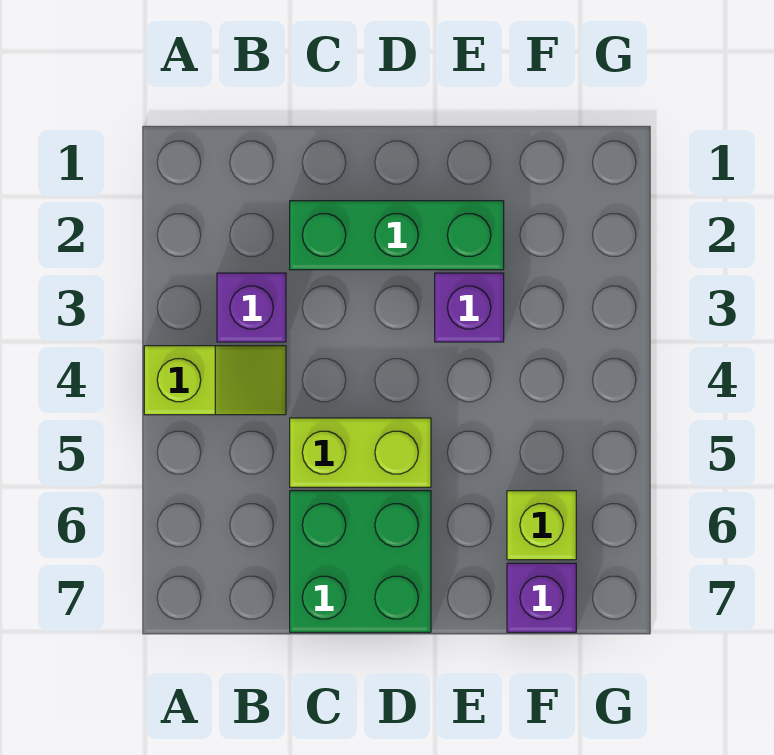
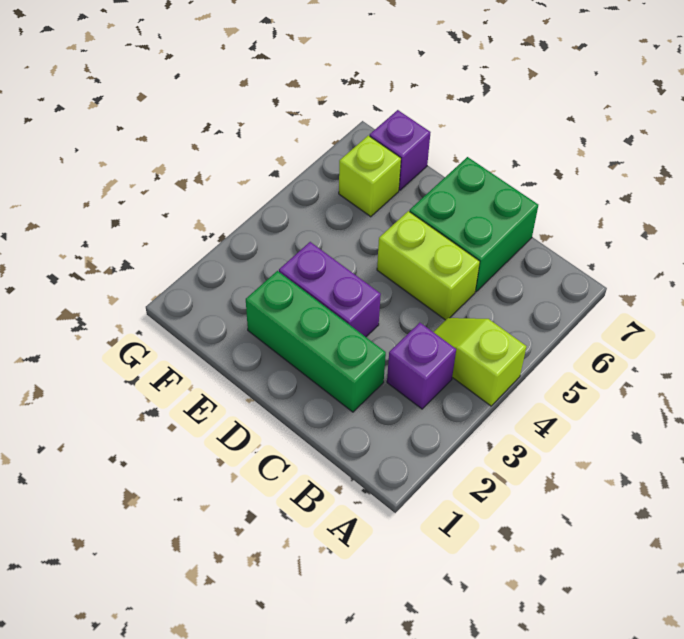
purple 1x1 brick [435,273,504,342] -> purple 1x2 brick [279,242,381,337]

